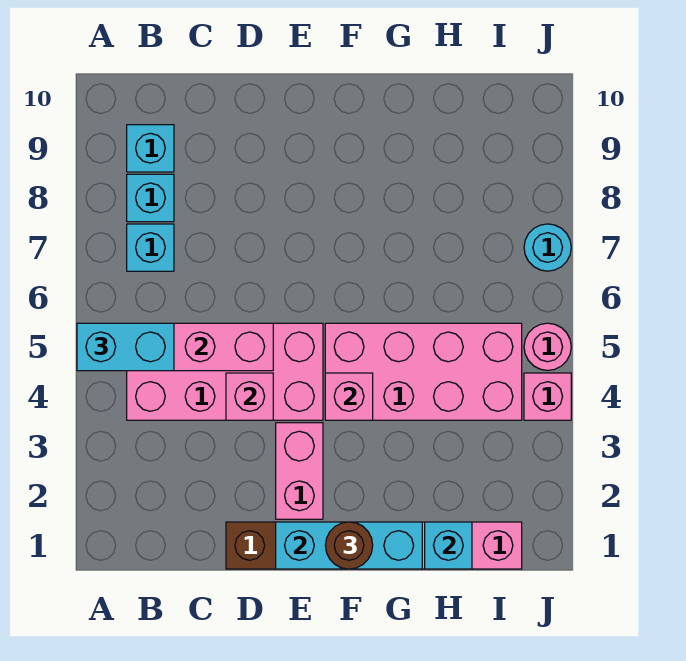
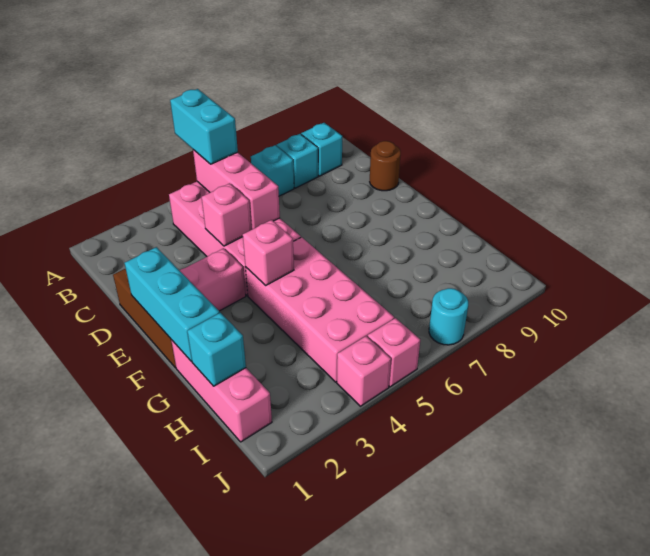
brown 1x1 round brick [325,522,373,569] -> brown 1x1 round brick moved to [370,141,401,191]
pink 1x1 round brick [524,323,571,370] -> pink 1x1 brick [368,318,420,387]

